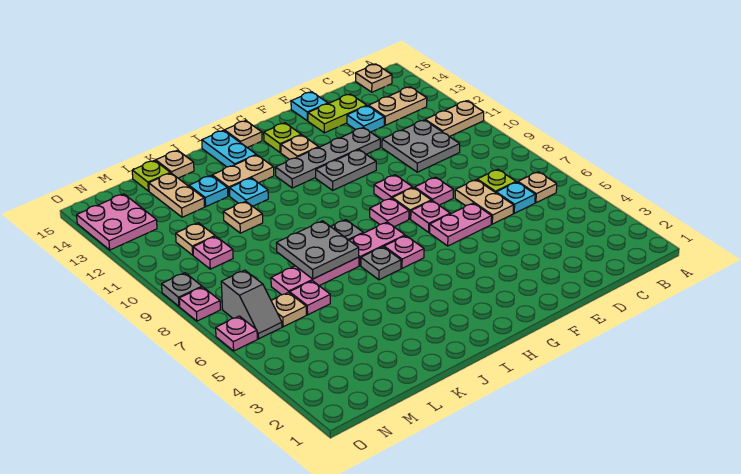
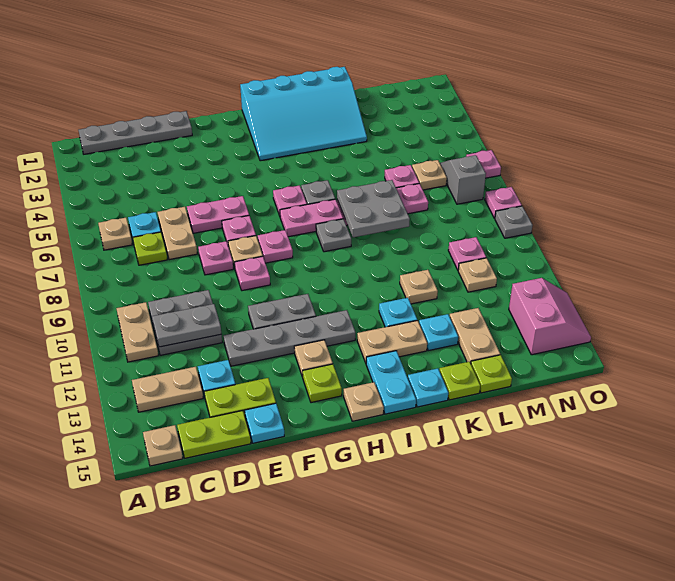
tan 1x2 plate [425,101,484,137] -> tan 1x2 plate turned to [116,302,158,362]
none -> grey 1x4 plate [78,111,192,154]
none -> grey 1x2 plate [152,304,221,347]
none -> lime 1x2 plate [177,411,251,458]
none -> cyan 3x4 slope [240,67,367,161]
none -> cyan 1x1 plate [408,368,448,407]
tan 1x1 plate [156,150,194,178] -> lime 1x1 plate [440,362,480,400]
pink 2x2 plate [77,194,157,250] -> pink 2x2 slope [509,278,591,355]

